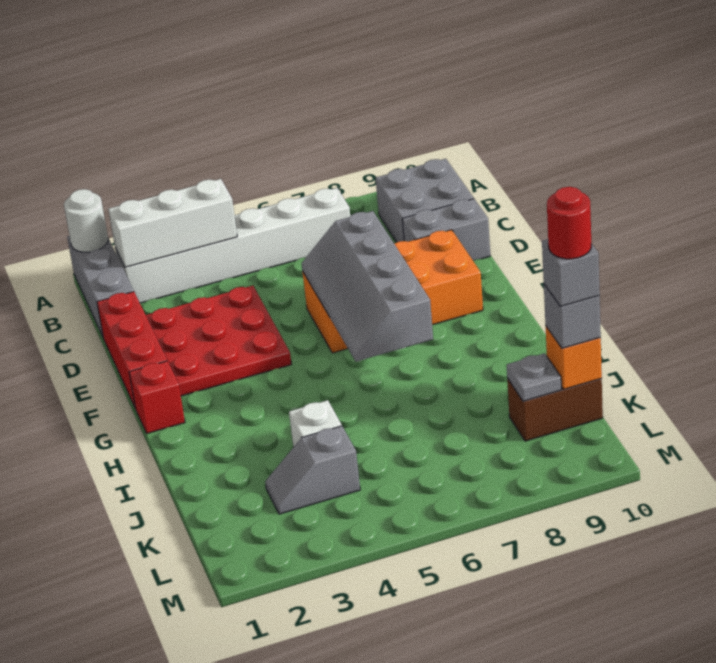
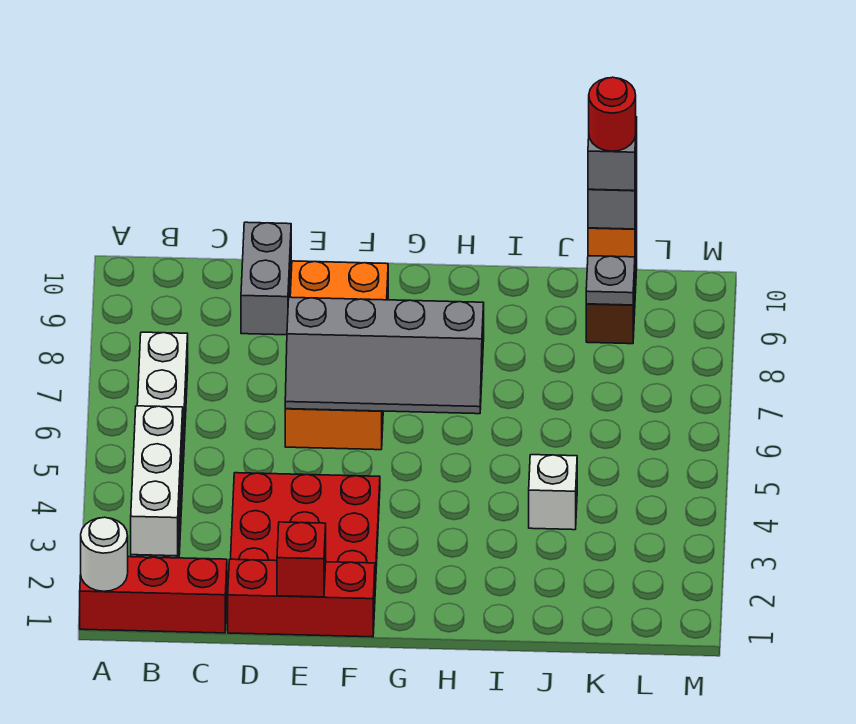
grey 1x3 brick [67,236,134,337] -> red 1x3 brick [80,557,227,633]
grey 2x2 brick [376,159,474,242] -> none
red 1x1 brick [129,361,185,433] -> red 1x1 brick moved to [277,522,326,597]
grey 1x2 slope [265,426,360,514] -> none

